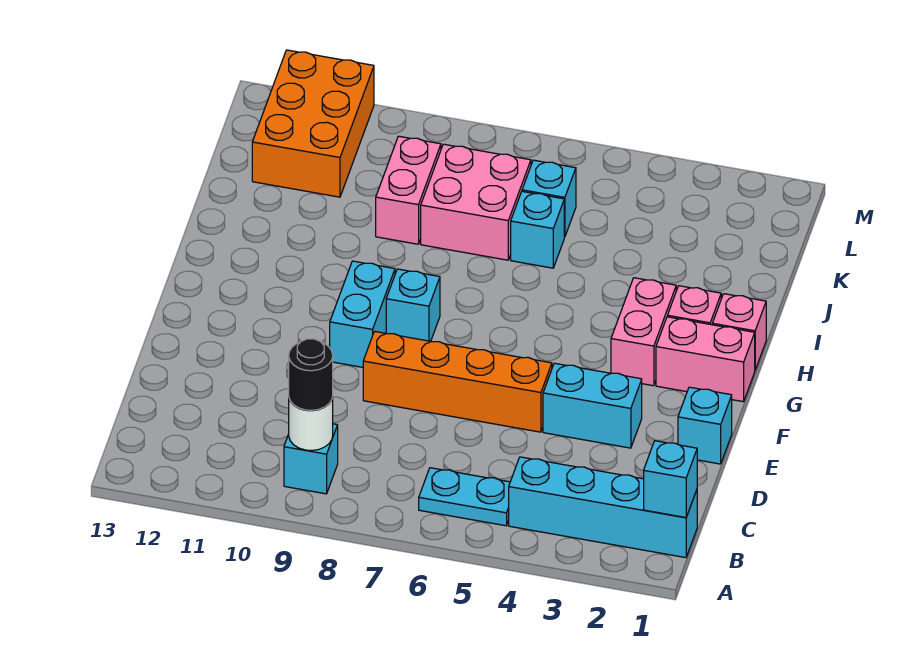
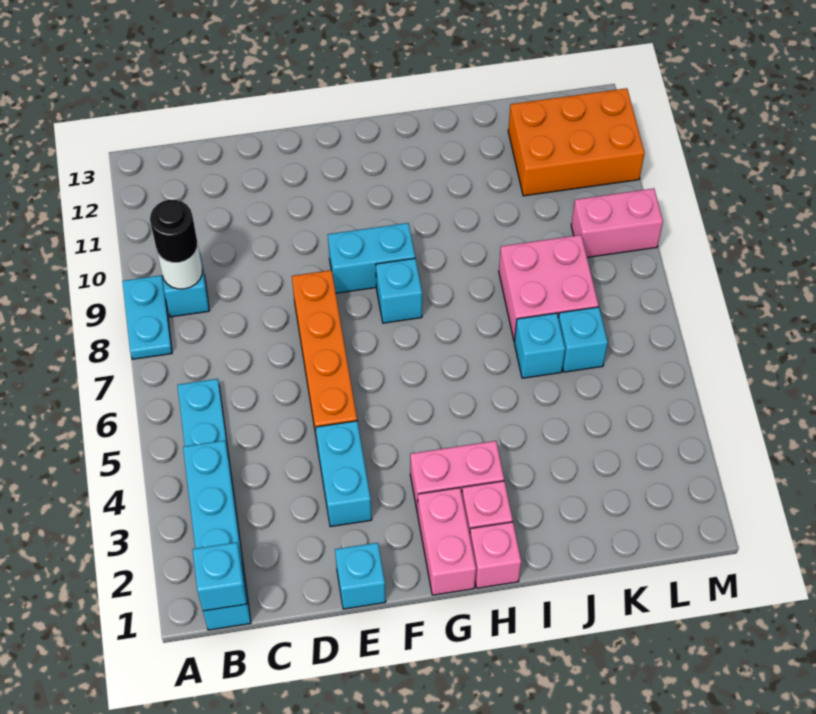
none -> cyan 1x2 plate [122,275,172,359]
pink 1x2 brick [376,136,441,244] -> pink 1x2 brick moved to [571,188,663,257]

